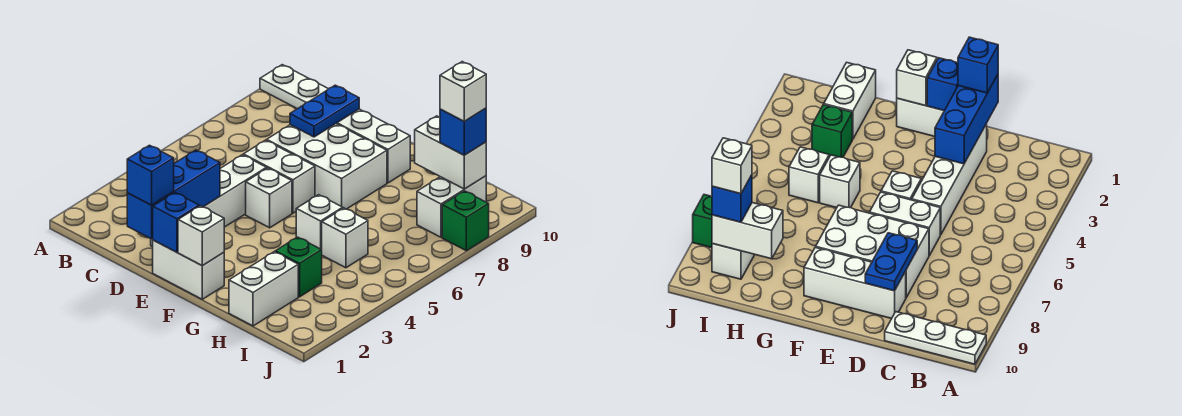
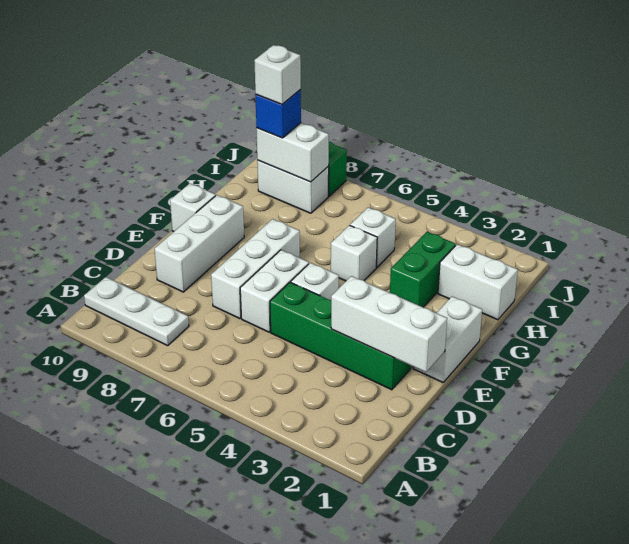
white 1x3 plate [260,65,328,109] -> white 1x3 plate turned to [84,277,189,346]
blue 1x3 brick [127,150,220,239] -> white 1x3 brick [331,276,447,372]
blue 1x1 brick [127,145,174,205] -> none
white 1x4 brick [151,155,266,247] -> green 1x4 brick [270,282,411,390]
white 2x3 brick [267,124,387,209] -> white 1x3 brick [211,219,300,319]
blue 1x2 plate [290,85,359,137] -> none
blue 1x1 brick [153,193,199,252] -> none
white 1x1 brick [178,206,224,266] -> white 1x1 brick moved to [170,184,216,231]
green 1x1 brick [275,237,322,297] -> green 1x2 brick [390,232,456,307]
white 1x2 brick [415,116,486,189] -> white 1x2 brick turned to [256,123,329,182]

